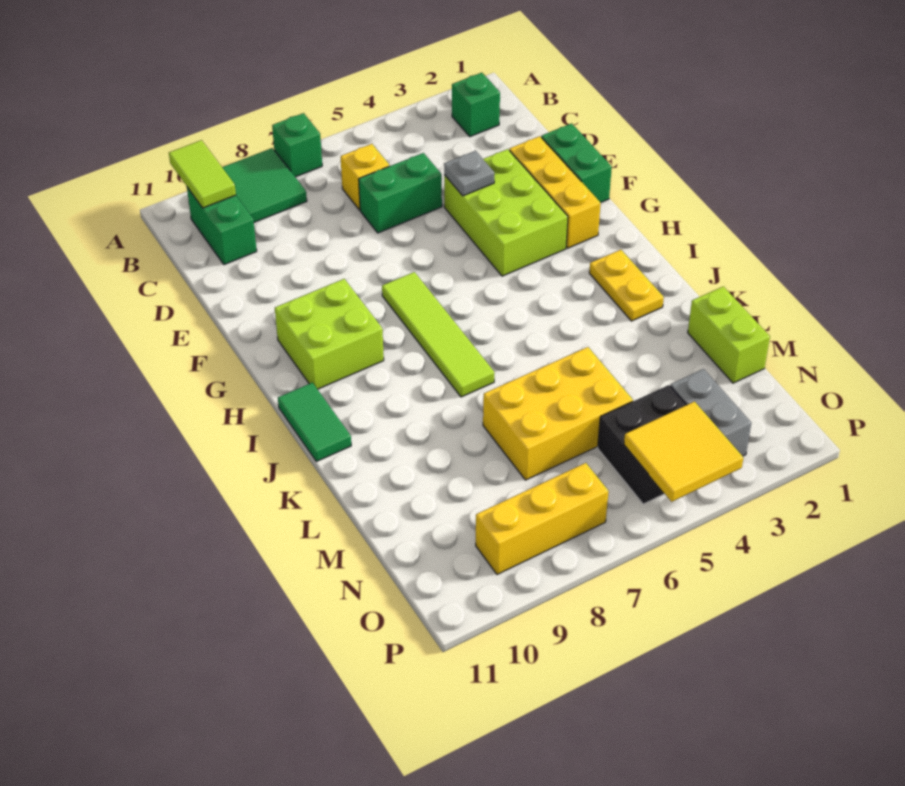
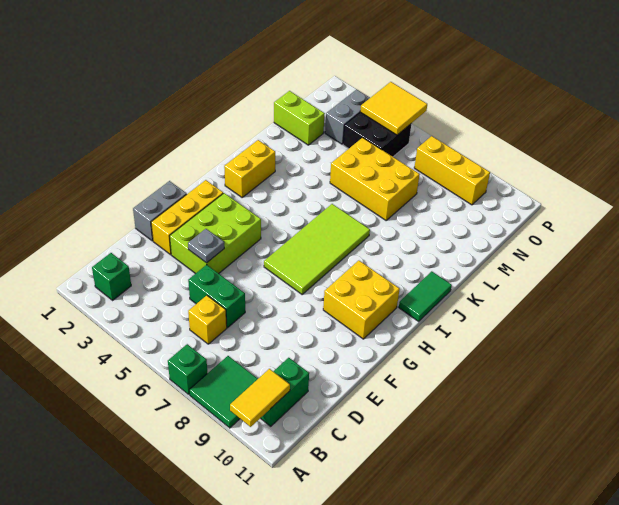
lime 1x2 tile [169,140,236,208] -> yellow 1x2 tile [230,369,290,427]
green 1x2 brick [541,123,612,203] -> grey 1x2 brick [133,181,187,241]
lime 1x4 tile [382,272,495,397] -> lime 2x4 tile [264,204,370,294]
lime 2x2 brick [275,279,384,389] -> yellow 2x2 brick [323,261,400,339]
yellow 1x2 plate [589,250,664,321] -> yellow 1x2 brick [224,140,275,197]
lime 1x2 brick [688,286,770,383] -> lime 1x2 brick turned to [274,91,325,145]

